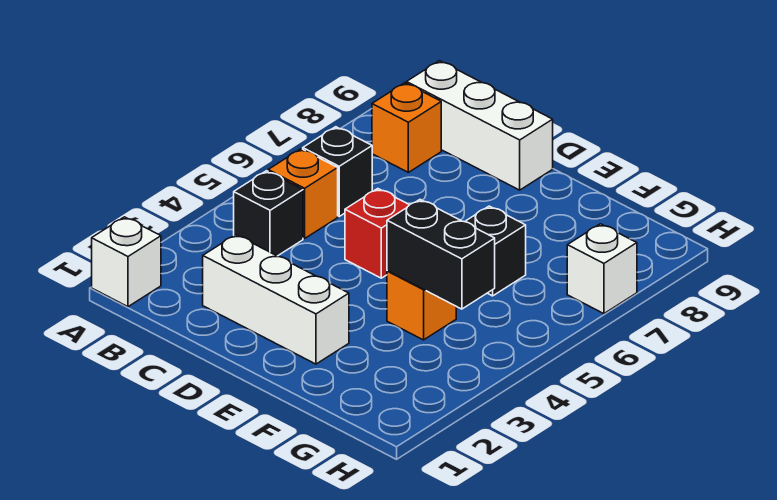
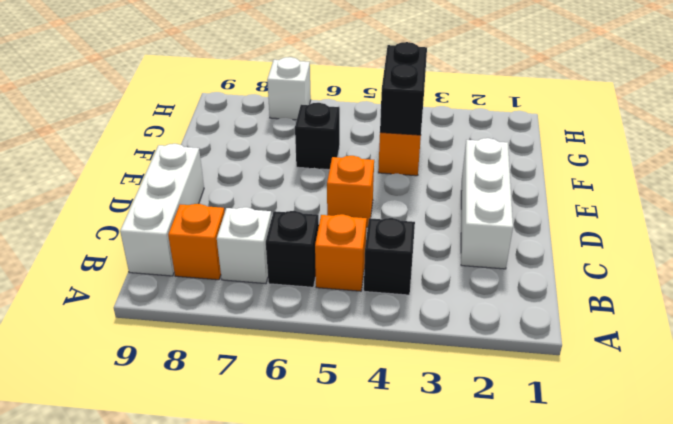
white 1x1 brick [92,217,161,307] -> white 1x1 brick moved to [217,207,272,284]
red 1x1 brick [345,189,409,278] -> orange 1x1 brick [327,156,374,227]

